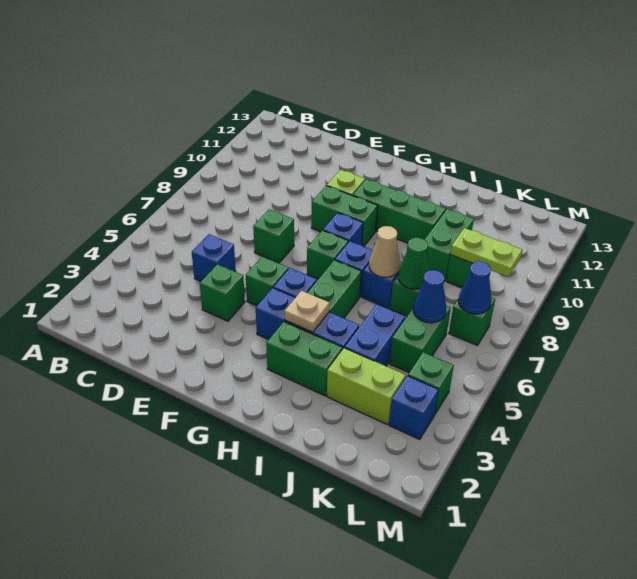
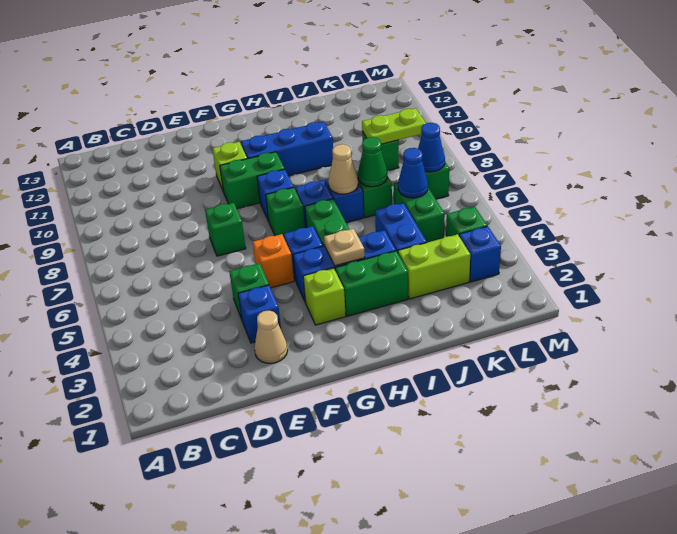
blue 1x1 brick [192,234,236,281] -> blue 1x1 brick moved to [238,285,281,343]
none -> tan 1x1 cone [254,311,288,363]
green 1x1 brick [246,256,289,306] -> orange 1x1 brick [253,234,294,288]
none -> lime 1x1 brick [303,268,346,325]
green 1x3 brick [353,179,446,243] -> blue 1x3 brick [241,121,333,176]
green 1x2 brick [424,209,474,281] -> none

